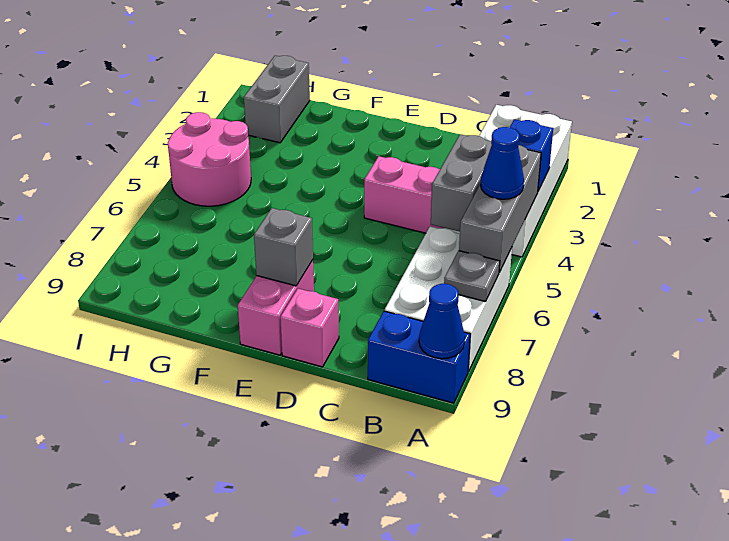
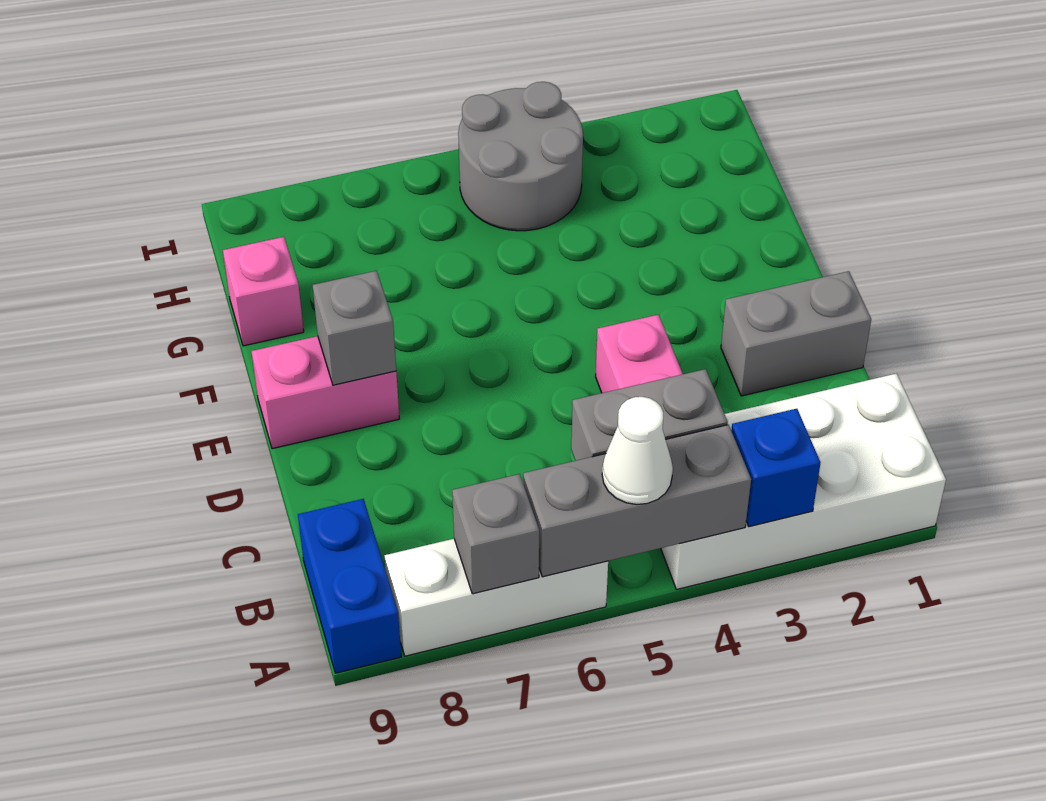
blue 1x1 cone [481,127,524,199] -> white 1x1 cone [602,397,673,504]
white 2x3 brick [385,226,512,372] -> white 1x3 brick [385,539,608,656]
grey 1x1 plate [444,251,500,302] -> grey 1x1 brick [452,474,539,594]
blue 1x1 cone [419,284,465,359] -> none
pink 1x1 brick [280,289,339,367] -> pink 1x1 brick moved to [223,237,304,346]
grey 1x2 brick [244,56,310,143] -> grey 1x2 brick moved to [721,271,871,396]
pink 2x2 round brick [168,112,251,206] -> grey 2x2 round brick [458,82,583,231]

